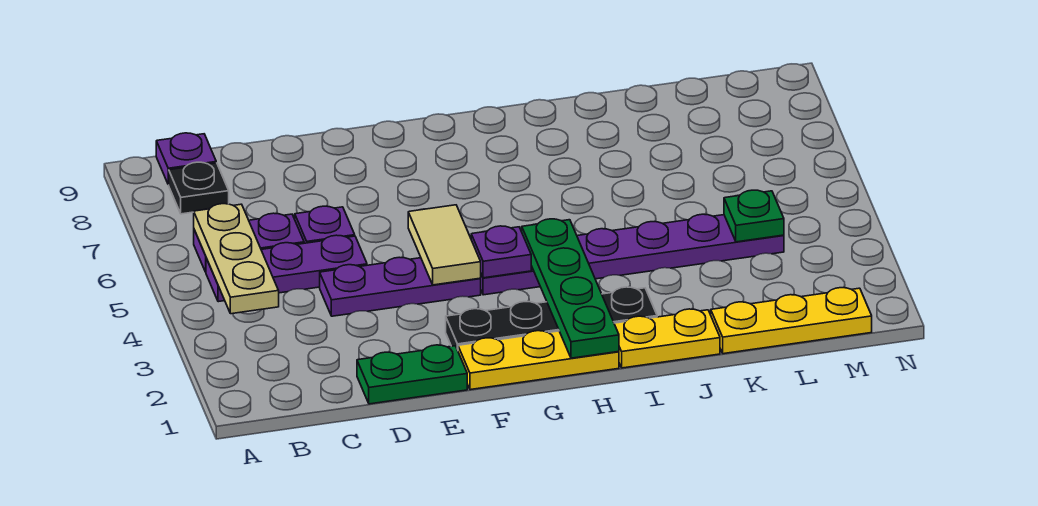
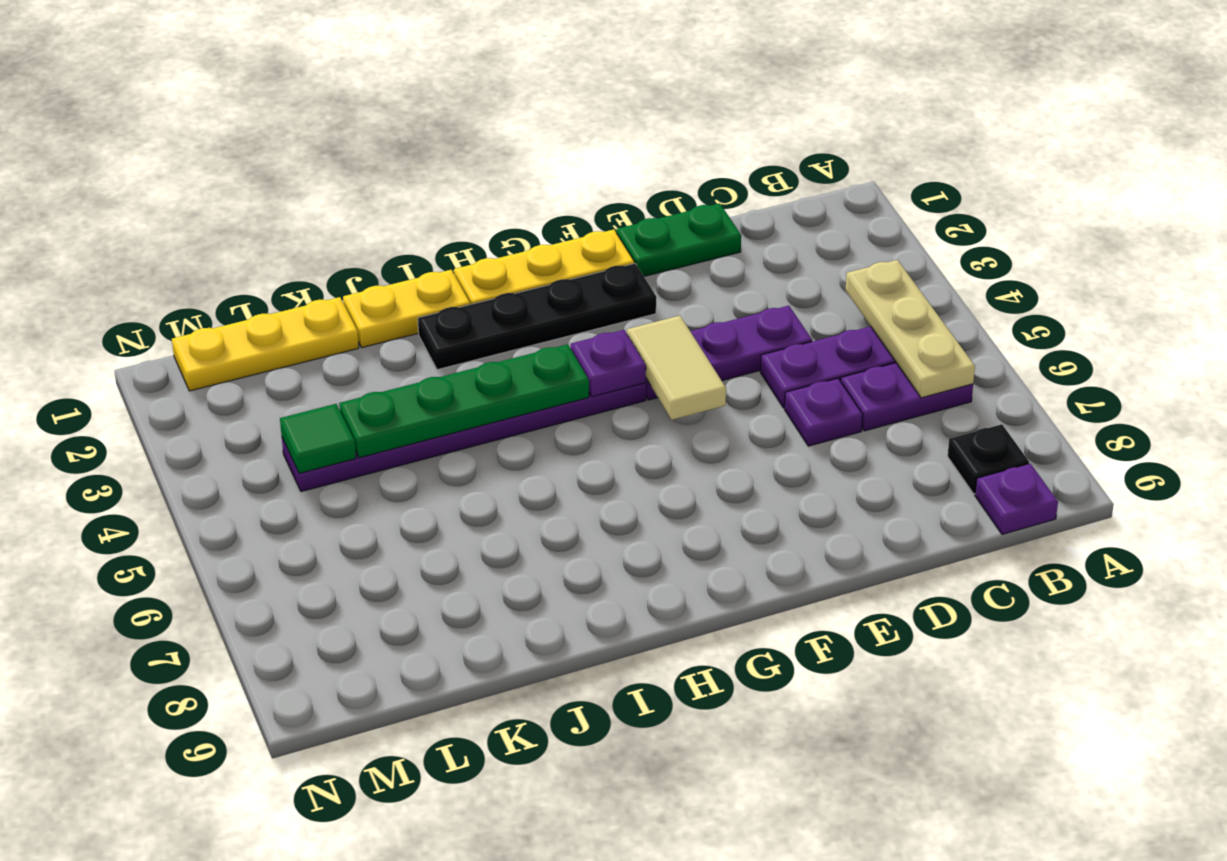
green 1x4 plate [522,219,619,358] -> green 1x4 plate turned to [339,344,589,458]
green 1x1 plate [724,190,784,242] -> green 1x1 tile [280,404,356,473]

